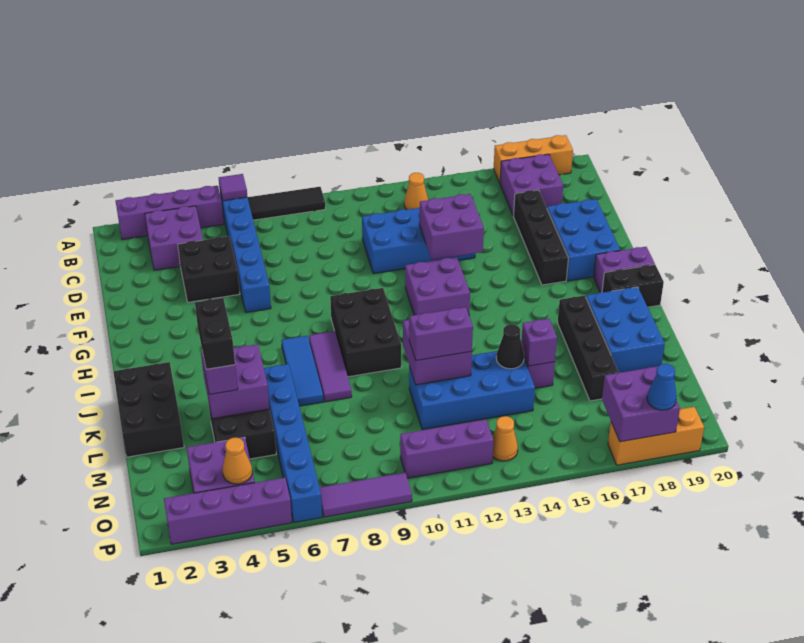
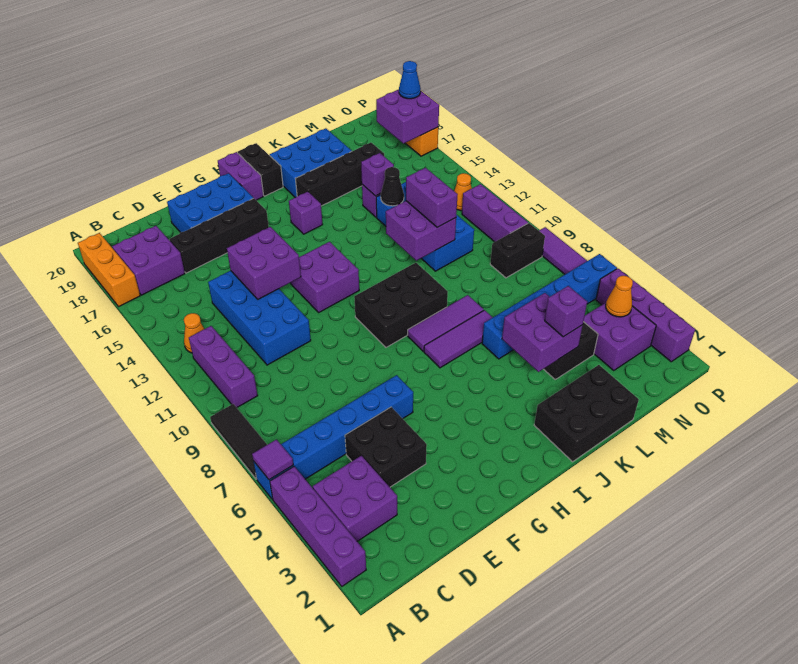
none -> purple 1x3 brick [189,326,258,408]
blue 1x3 tile [281,336,323,406] -> purple 1x3 tile [424,310,493,368]
none -> purple 1x1 brick [289,192,323,234]
black 1x2 brick [195,298,235,369] -> black 1x2 brick moved to [490,223,545,278]

